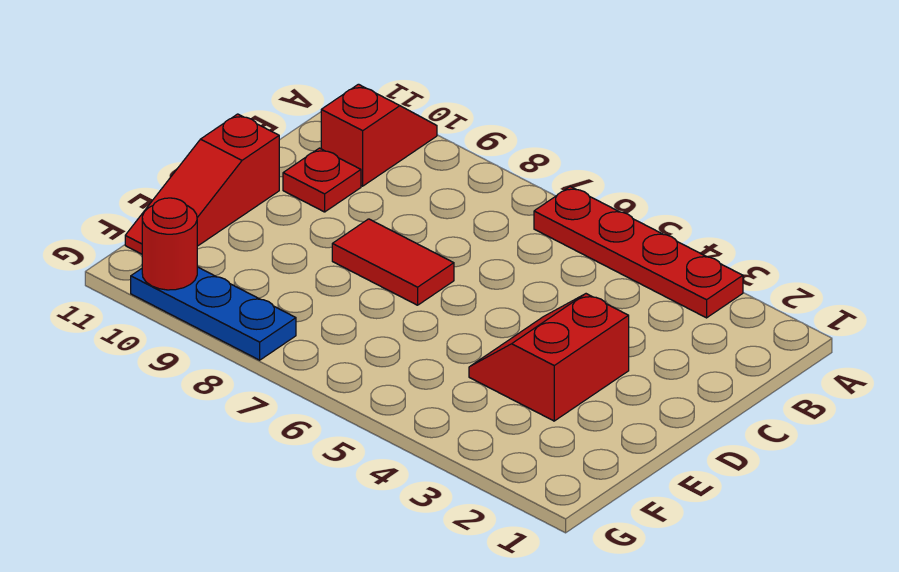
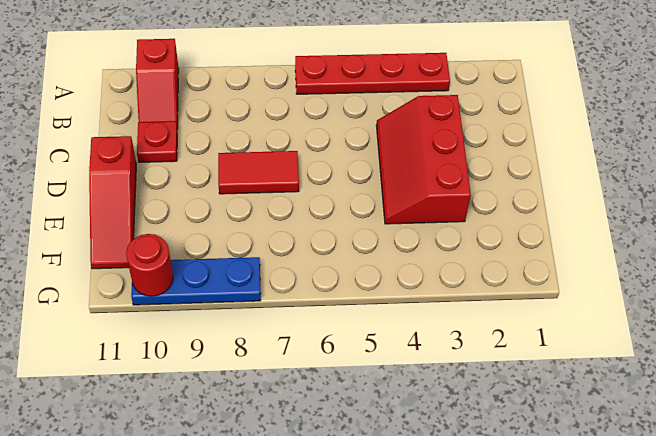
red 1x2 slope [321,84,437,186] -> red 1x2 slope turned to [136,39,179,128]
red 2x2 slope [469,294,629,421] -> red 2x3 slope [376,95,471,224]

